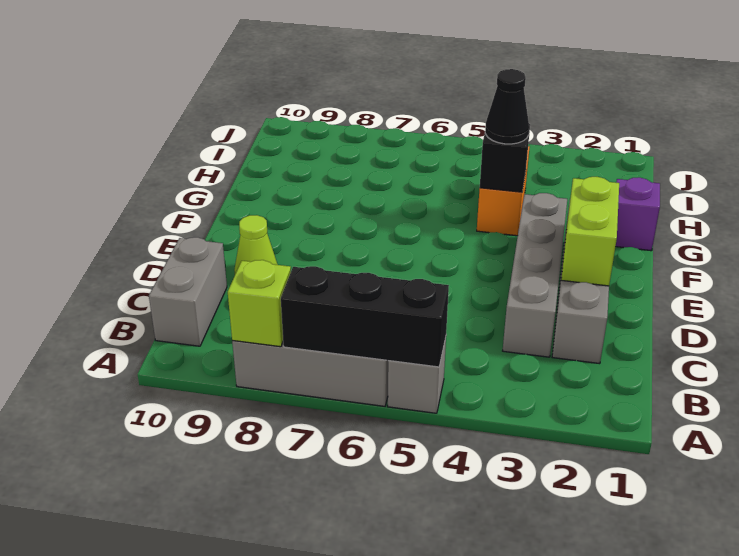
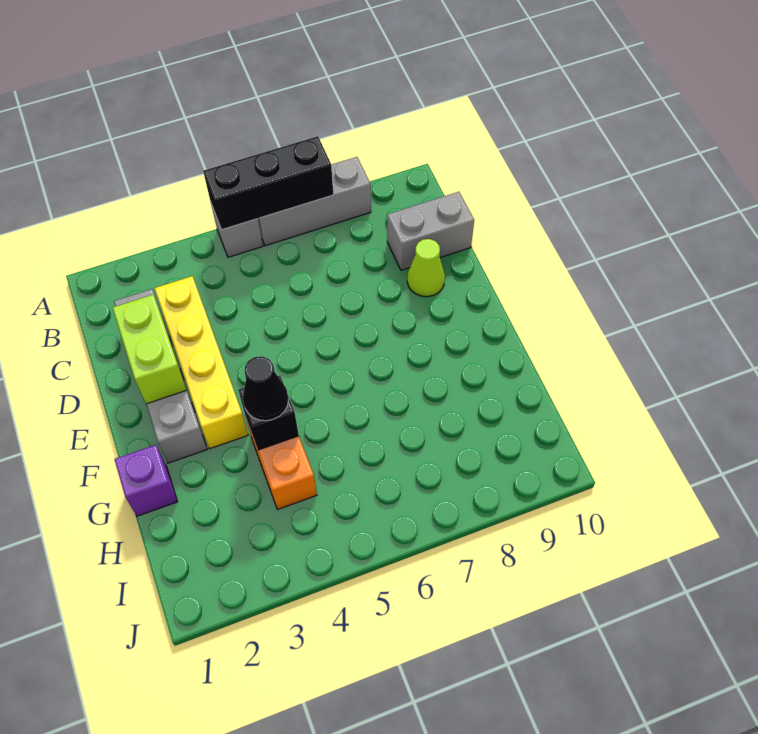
lime 1x1 brick [228,260,291,347] -> none
grey 1x2 brick [149,237,227,346] -> grey 1x2 brick turned to [387,192,474,270]
grey 1x4 brick [503,193,567,357] -> yellow 1x4 brick [155,276,248,449]

